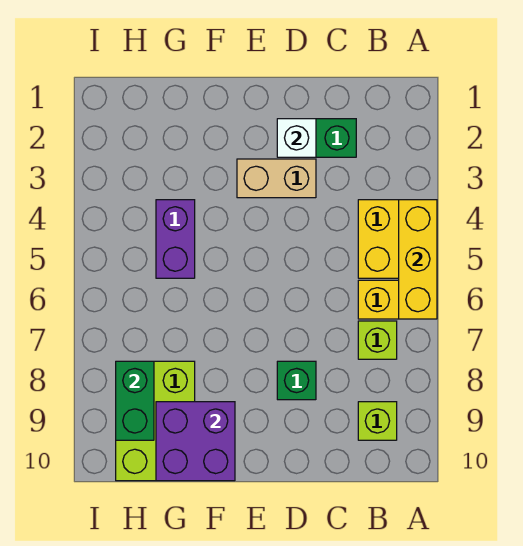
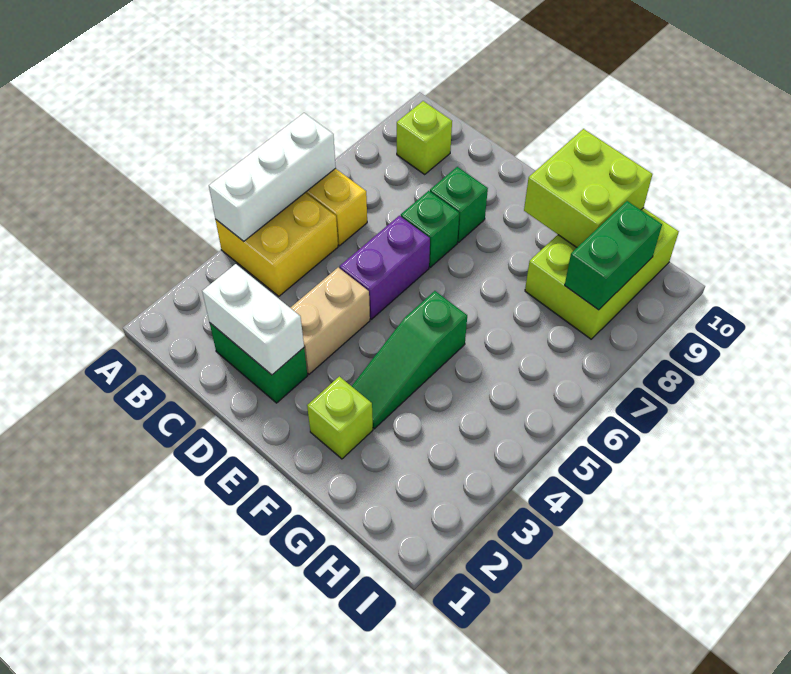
yellow 1x3 brick [399,200,437,319] -> white 1x3 brick [209,113,336,241]
lime 1x1 brick [358,321,397,359] -> lime 1x1 brick moved to [307,376,373,459]
white 1x1 brick [277,119,316,157] -> white 1x2 brick [202,264,304,375]
tan 1x2 brick [237,159,316,198] -> tan 1x2 brick turned to [290,267,370,374]
none -> green 1x1 brick [401,191,459,267]
none -> green 1x3 slope [352,291,467,429]
purple 2x2 brick [156,402,235,481] -> lime 2x2 brick [524,129,653,247]
purple 1x2 brick [156,200,195,278] -> purple 1x2 brick moved to [340,216,430,319]

